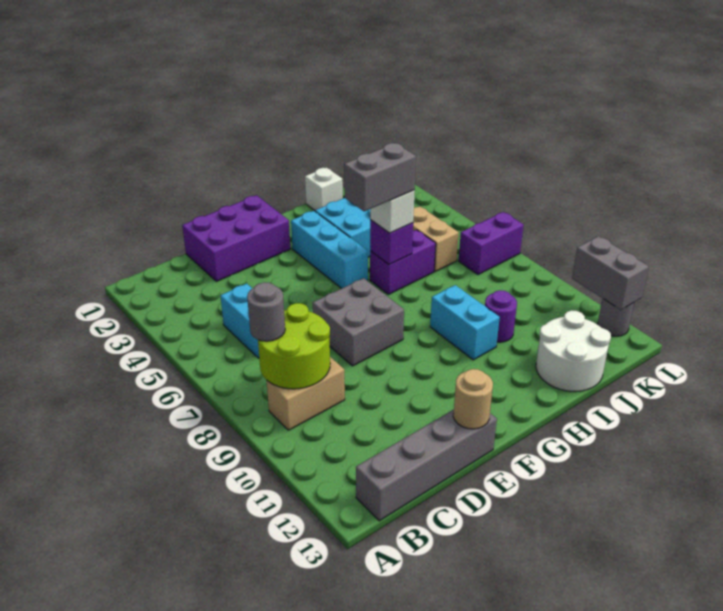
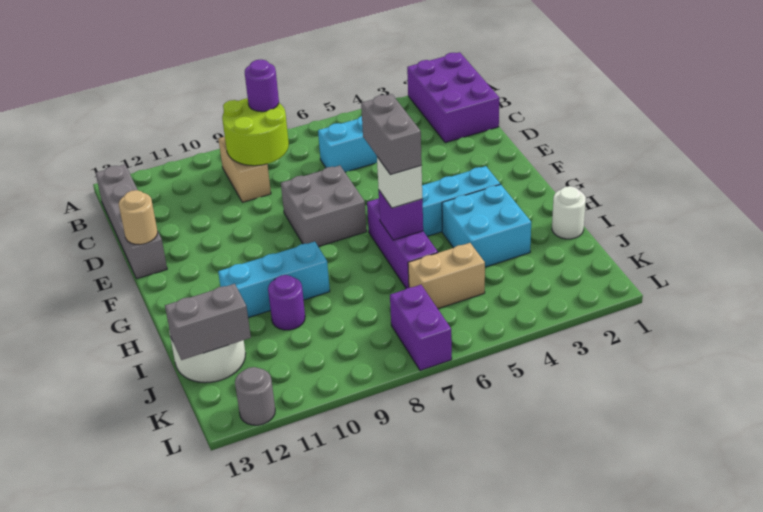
grey 1x1 round brick [247,282,285,341] -> purple 1x1 round brick [245,60,279,112]
purple 2x3 brick [182,195,290,281] -> purple 2x3 brick moved to [407,52,499,143]
purple 1x2 brick [370,230,436,294] -> purple 1x3 brick [367,198,438,289]
cyan 1x2 brick [430,285,500,360] -> cyan 1x3 brick [218,242,330,318]
white 1x1 brick [305,168,343,210] -> white 1x1 round brick [552,186,586,239]
grey 1x2 brick [572,236,649,310] -> grey 1x2 brick moved to [165,284,251,360]

